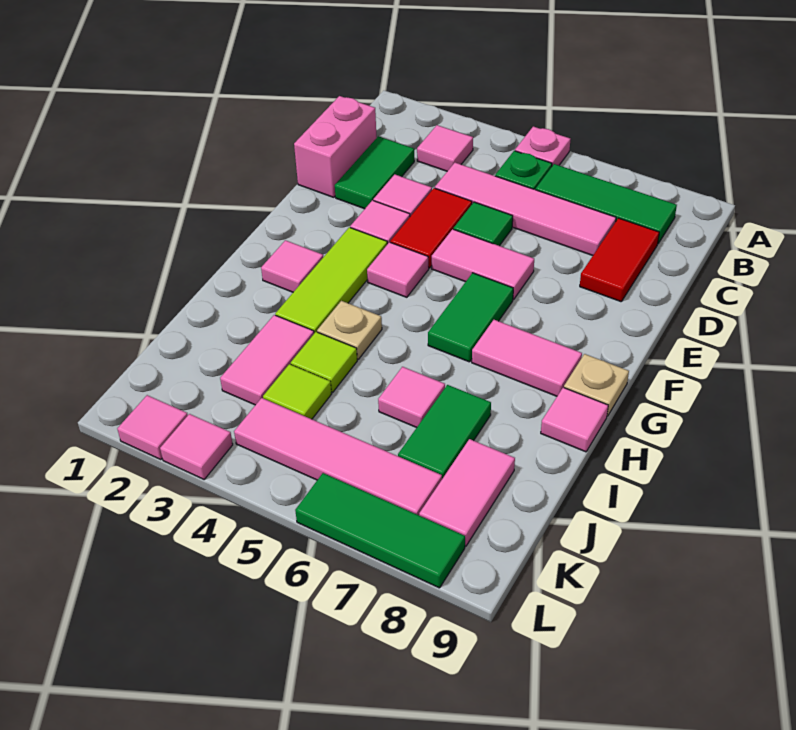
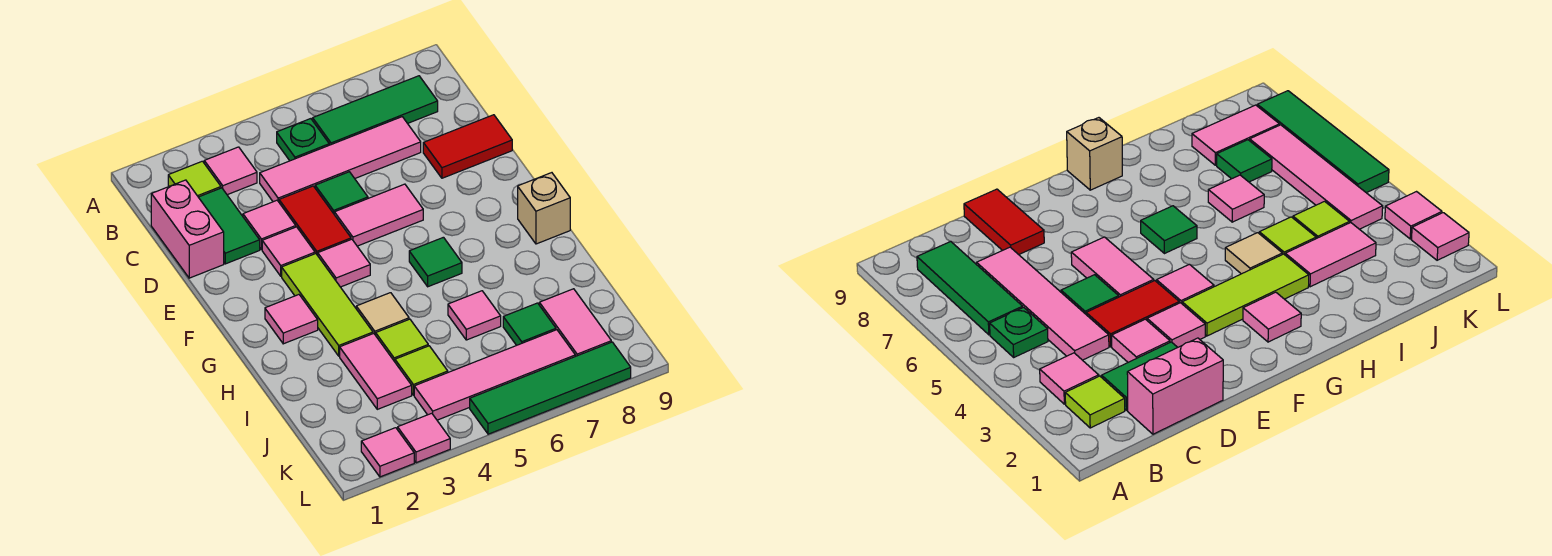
pink 1x1 plate [515,126,571,166] -> none
none -> lime 1x1 tile [168,161,221,197]
red 1x2 tile [580,218,659,302] -> red 1x2 tile turned to [423,115,512,178]
green 1x2 tile [428,273,513,362] -> green 1x1 tile [409,237,462,287]
pink 1x2 tile [472,320,582,396] -> none
tan 1x1 plate [564,354,629,416] -> tan 1x1 brick [518,173,570,244]
tan 1x1 plate [317,301,382,359] -> tan 1x1 tile [356,293,409,335]
pink 1x1 tile [541,387,608,452] -> none
green 1x2 tile [398,385,491,479] -> green 1x1 tile [503,303,556,345]
green 1x3 tile [295,473,465,588] -> green 1x4 tile [470,342,631,434]

